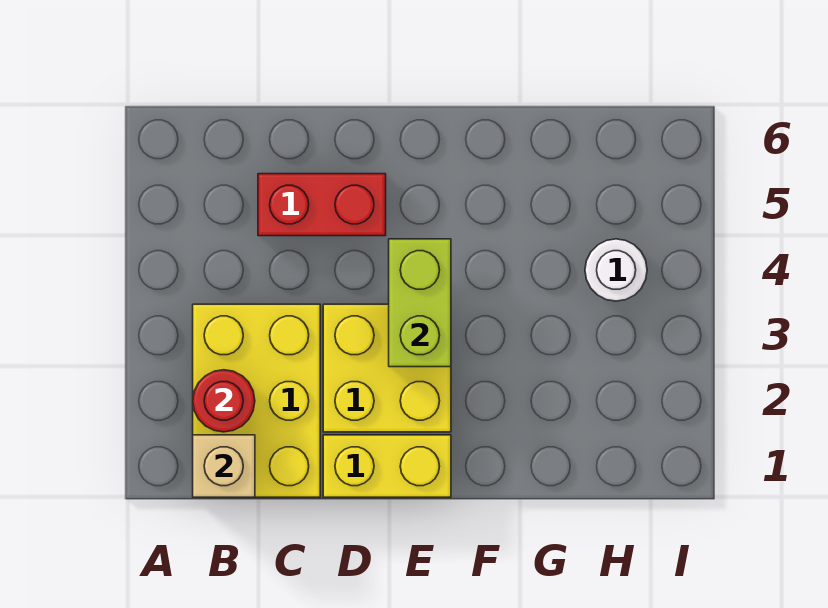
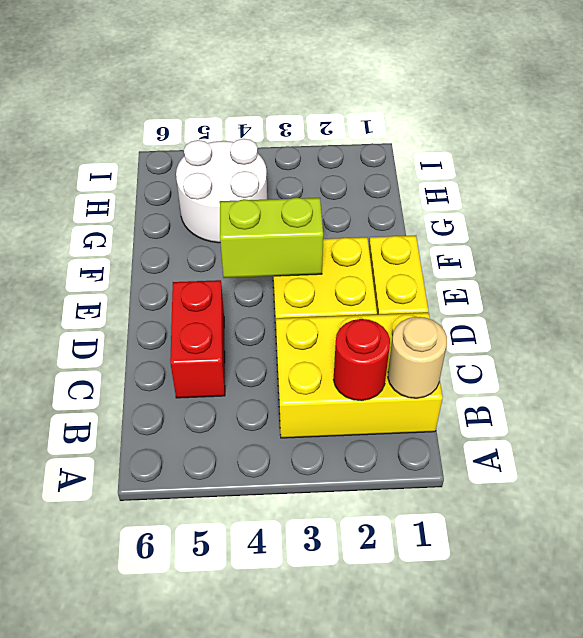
tan 1x1 brick [193,435,255,497] -> tan 1x1 round brick [388,317,447,398]
white 1x1 round brick [585,239,647,301] -> white 2x2 round brick [176,139,267,243]

